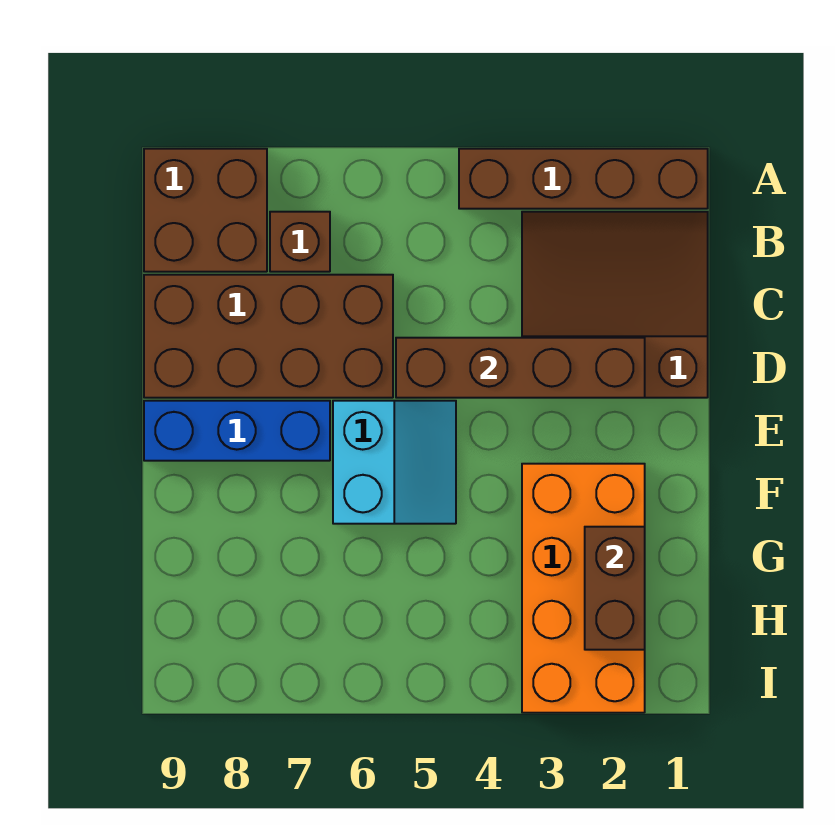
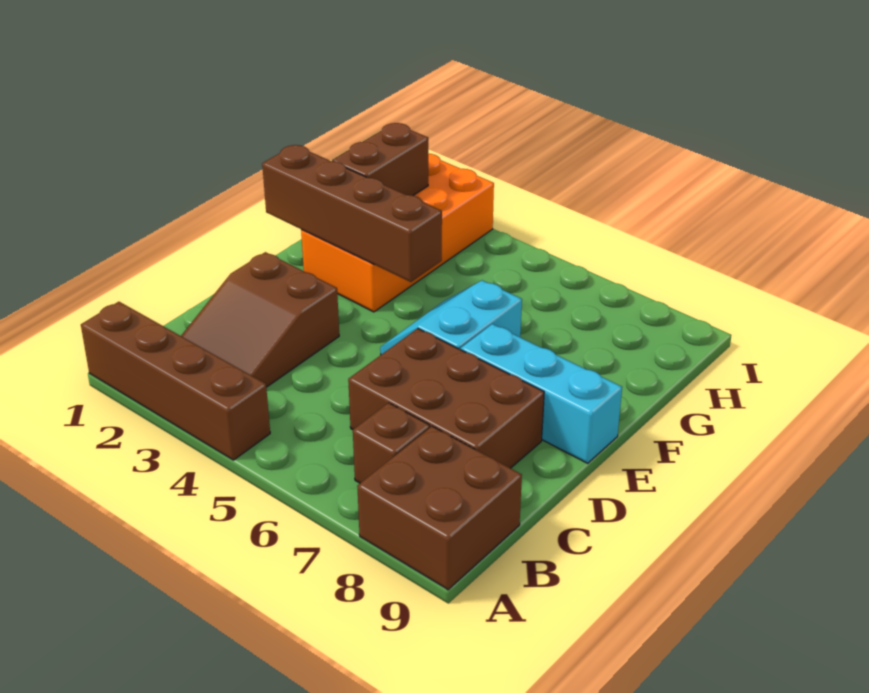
brown 3x3 slope [522,212,708,398] -> brown 2x3 slope [181,252,339,387]
brown 2x4 brick [144,275,393,398] -> brown 2x3 brick [348,328,544,468]
brown 1x4 brick [396,338,645,398] -> brown 1x4 brick moved to [262,145,442,282]
blue 1x3 brick [144,401,330,461] -> cyan 1x3 brick [461,324,622,463]

